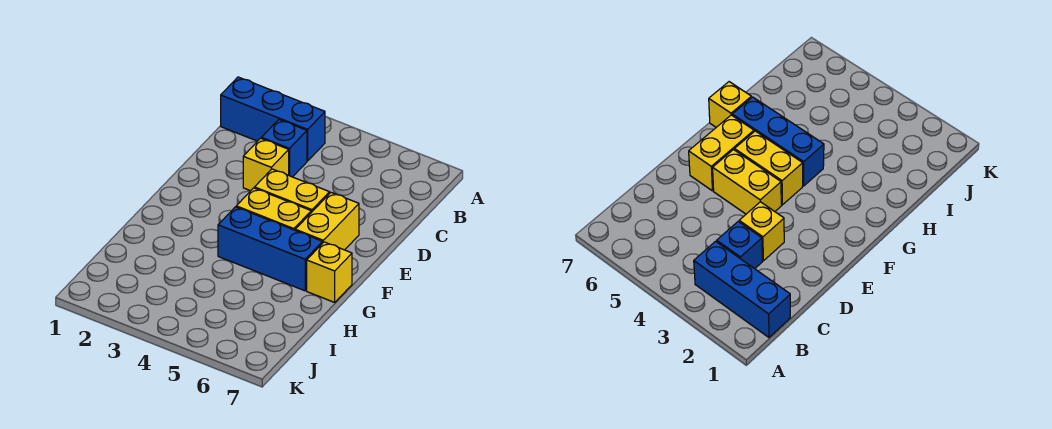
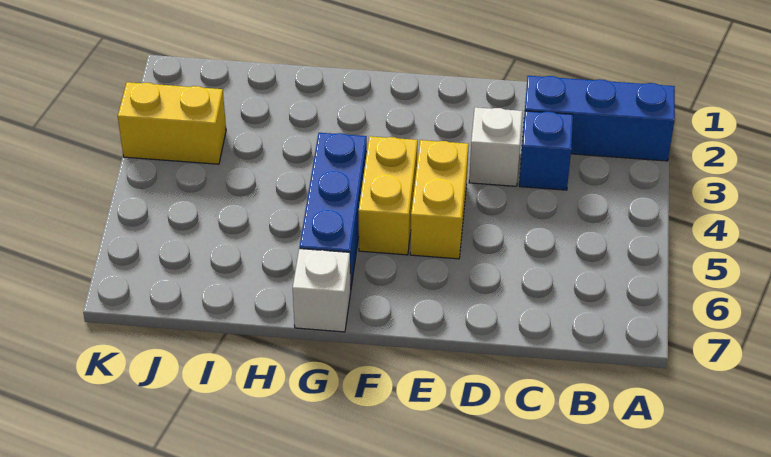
blue 1x3 brick [221,77,325,161] -> blue 1x3 brick turned to [523,76,675,161]
yellow 1x1 brick [243,138,289,191] -> white 1x1 brick [469,107,523,186]
yellow 1x2 brick [295,193,359,250] -> yellow 1x2 brick moved to [118,82,226,164]
yellow 1x1 brick [307,242,352,302] -> white 1x1 brick [293,249,351,332]

